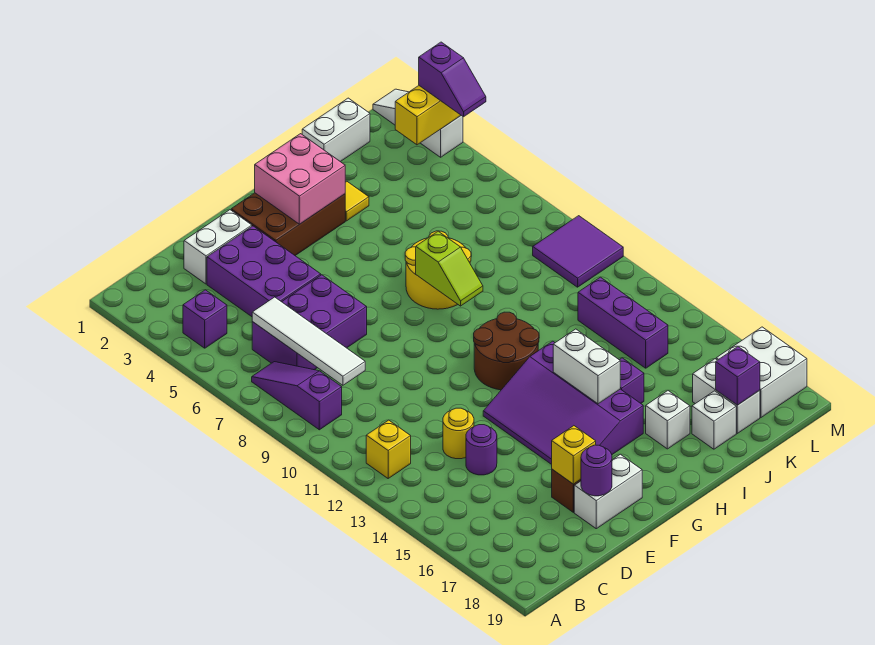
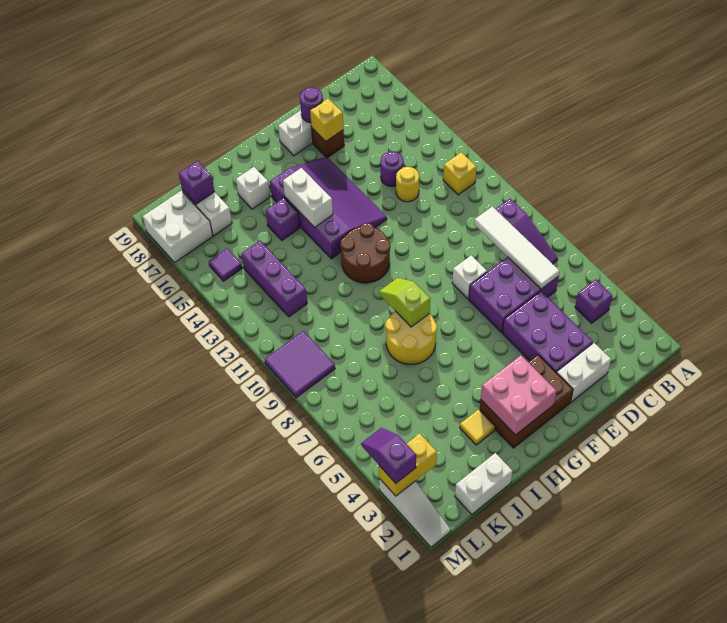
white 1x1 brick [692,391,736,449] -> white 1x1 brick moved to [452,255,487,299]
none -> purple 1x1 tile [209,249,242,281]

